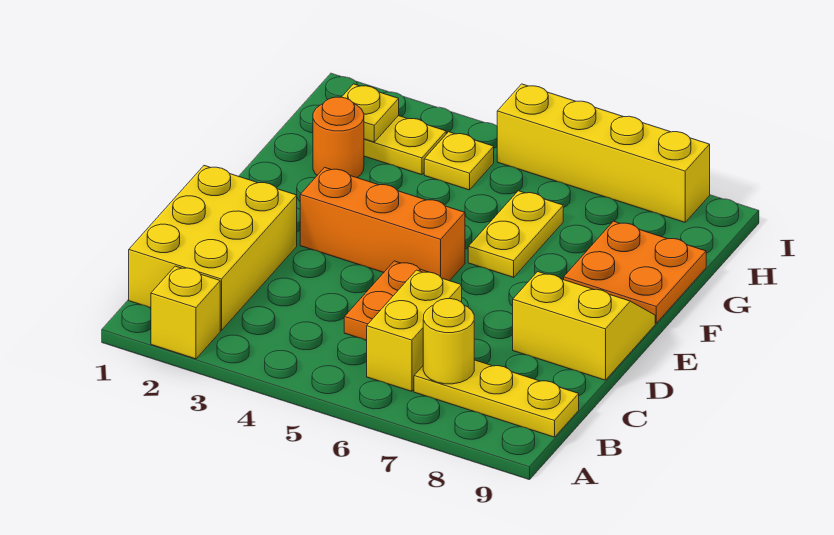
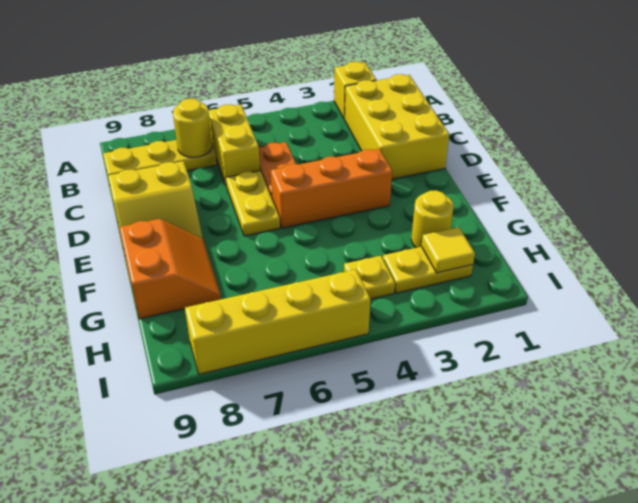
yellow 1x2 plate [468,191,563,277] -> yellow 1x2 plate moved to [226,171,280,236]
orange 2x2 plate [564,221,706,323] -> orange 2x2 slope [119,219,221,319]
orange 1x1 round brick [313,97,364,178] -> yellow 1x1 round brick [411,190,454,248]
yellow 1x1 plate [342,84,399,142] -> yellow 1x1 tile [421,227,475,273]

